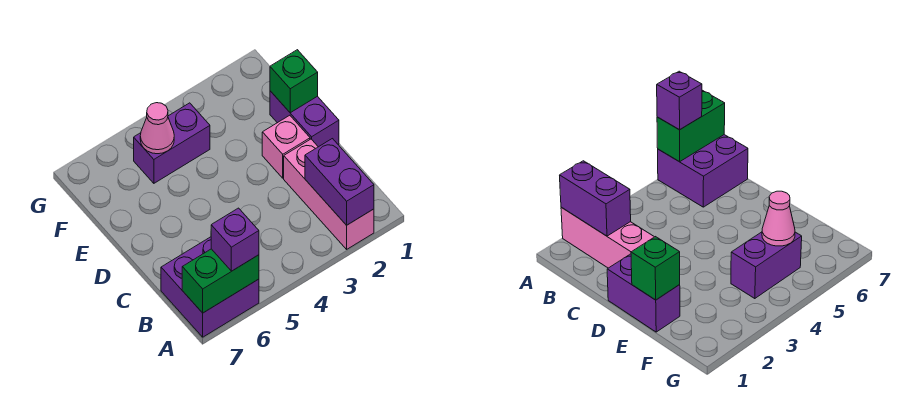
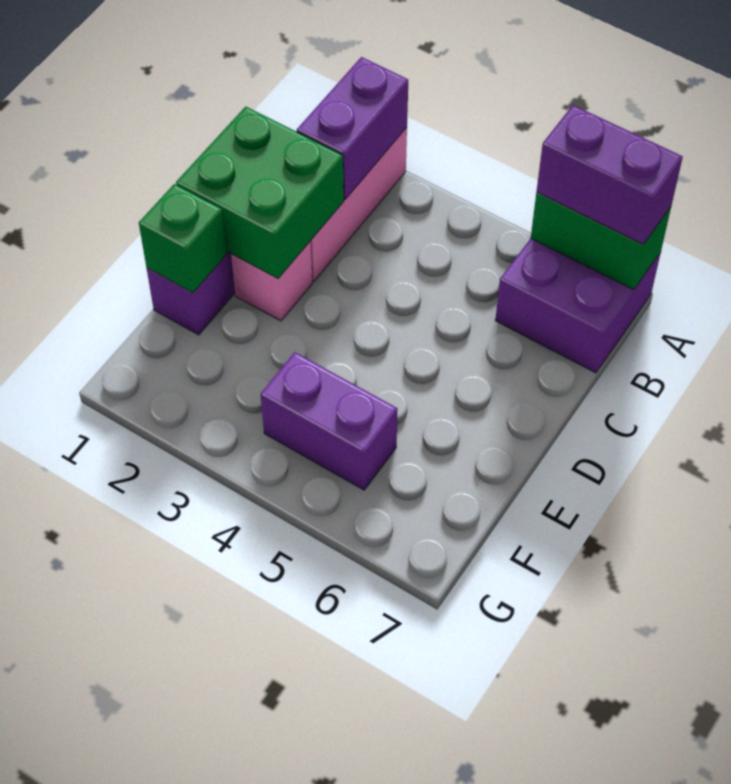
purple 1x1 brick [211,208,259,271] -> purple 1x2 brick [537,105,683,244]
none -> green 2x2 brick [176,107,344,279]
pink 1x1 cone [140,103,174,154] -> none

